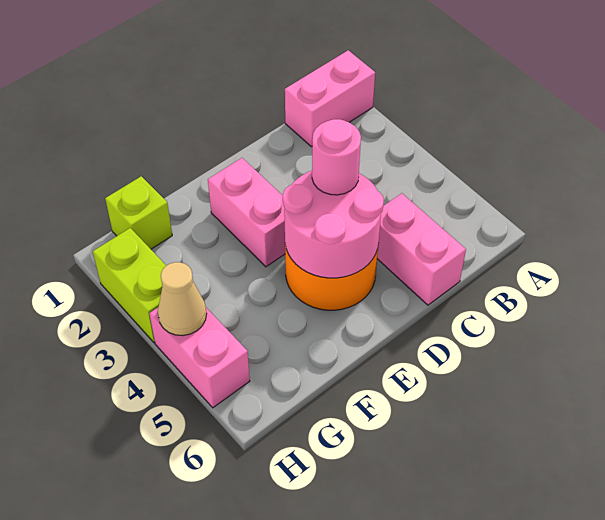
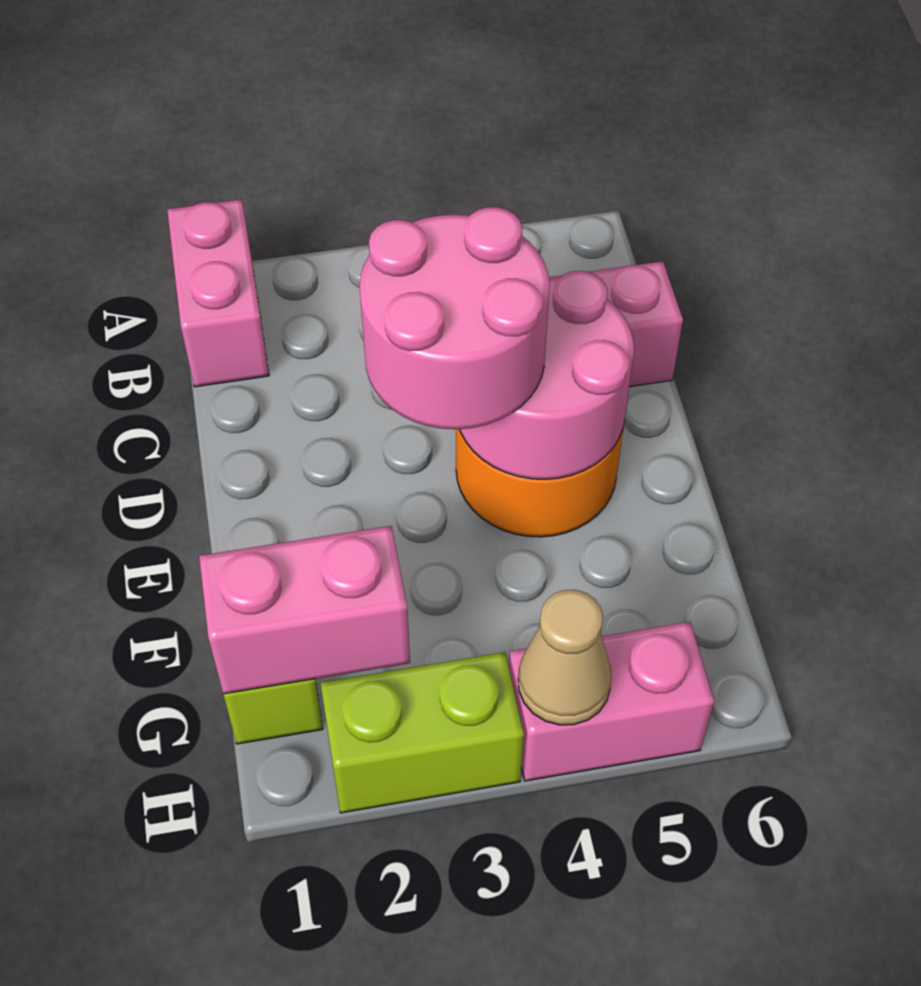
pink 1x1 round brick [312,119,361,195] -> pink 2x2 round brick [360,207,550,429]
pink 1x2 brick [208,158,285,267] -> pink 1x2 brick moved to [199,526,410,694]

